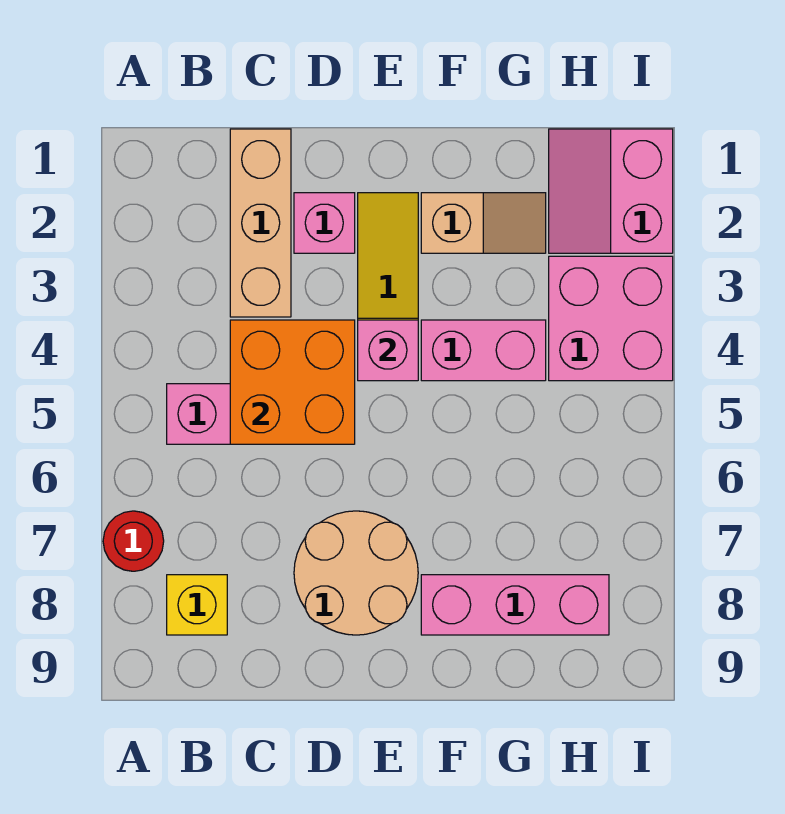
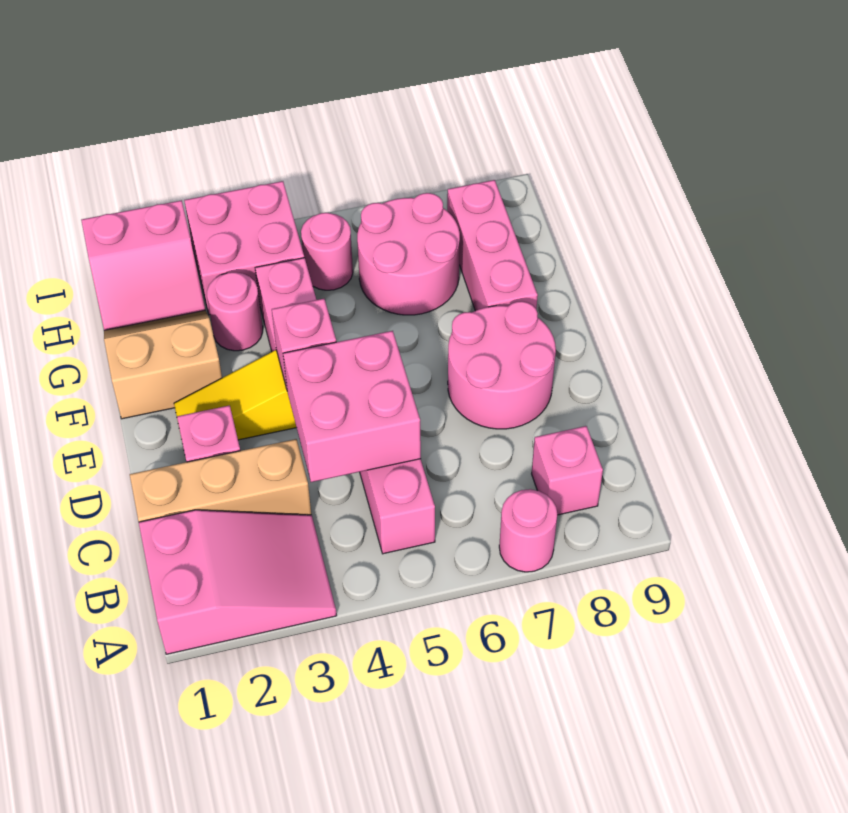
none -> pink 2x3 slope [139,510,337,654]
red 1x1 round brick [103,511,164,571] -> pink 1x1 round brick [499,489,557,572]
yellow 1x1 brick [167,575,227,635] -> pink 1x1 brick [532,426,603,515]
orange 2x2 brick [230,320,355,444] -> pink 2x2 brick [283,331,421,482]
tan 2x2 round brick [294,511,418,635] -> pink 2x2 round brick [448,301,556,429]
tan 1x2 slope [421,193,546,253] -> tan 2x2 slope [104,310,222,419]
none -> pink 1x1 round brick [207,272,263,351]
none -> pink 2x2 round brick [357,193,460,315]
none -> pink 1x1 round brick [301,213,353,290]

